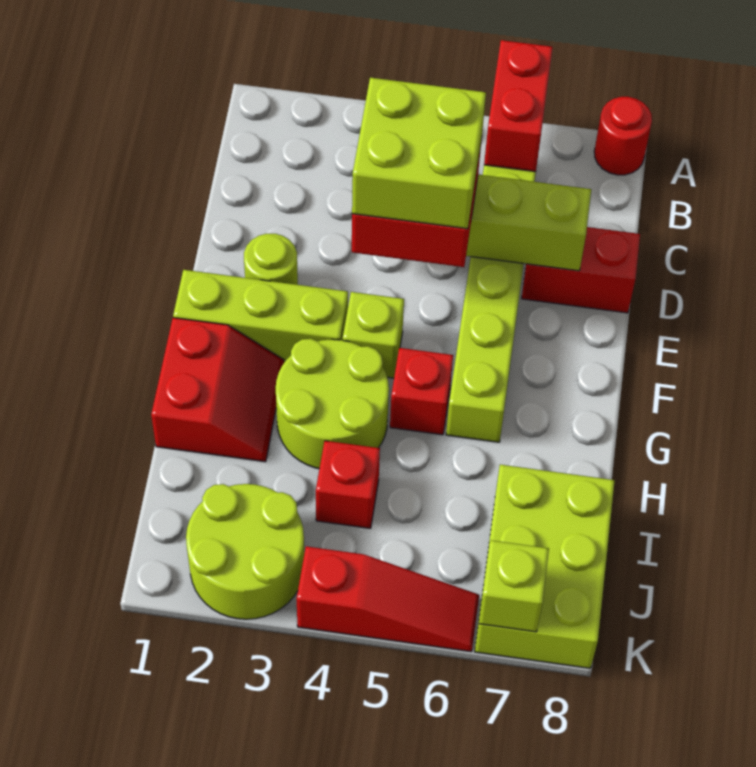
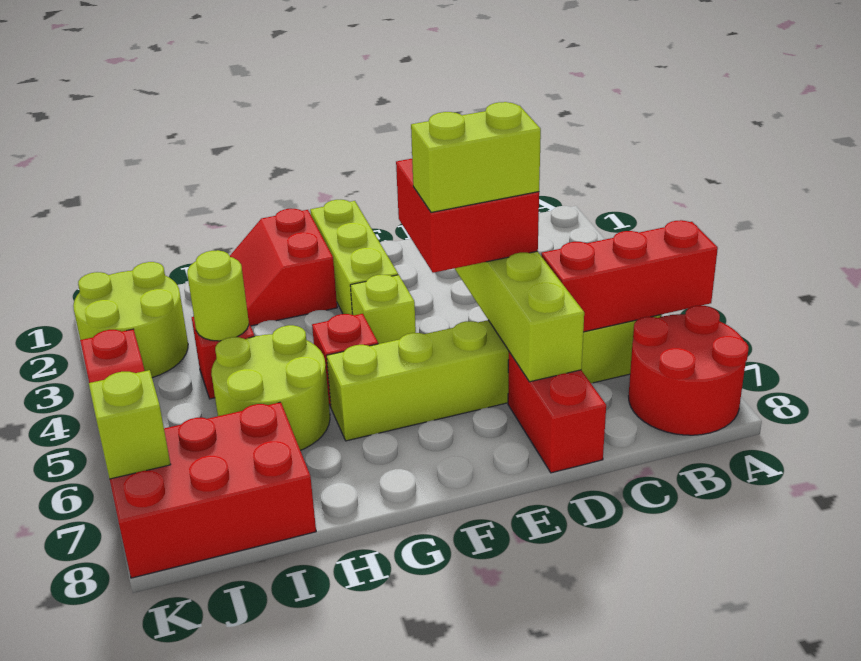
red 1x2 brick [484,40,553,172] -> red 1x3 brick [541,220,718,332]
red 1x1 round brick [594,97,652,175] -> red 2x2 round brick [628,306,748,435]
lime 2x2 brick [352,78,486,229] -> lime 1x2 brick [411,102,541,212]
lime 1x1 round brick [244,234,298,285] -> lime 1x1 round brick moved to [187,250,249,341]
red 2x2 slope [151,318,284,462] -> red 2x2 slope turned to [230,209,337,326]
lime 2x2 round brick [276,339,389,469] -> lime 2x2 round brick moved to [211,325,330,450]
lime 2x3 brick [475,465,615,668] -> red 2x3 brick [110,402,316,578]

